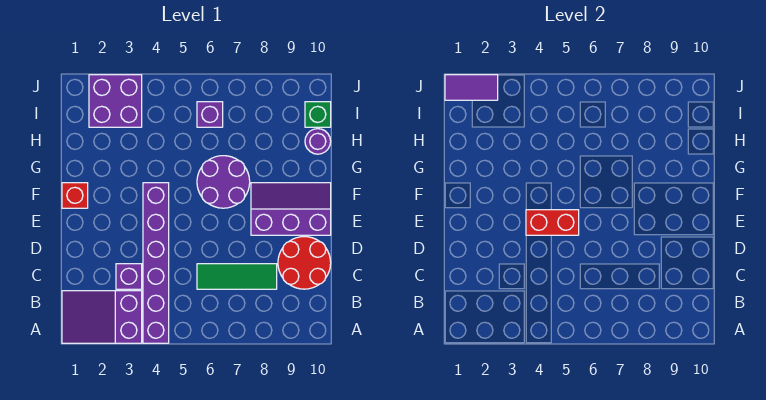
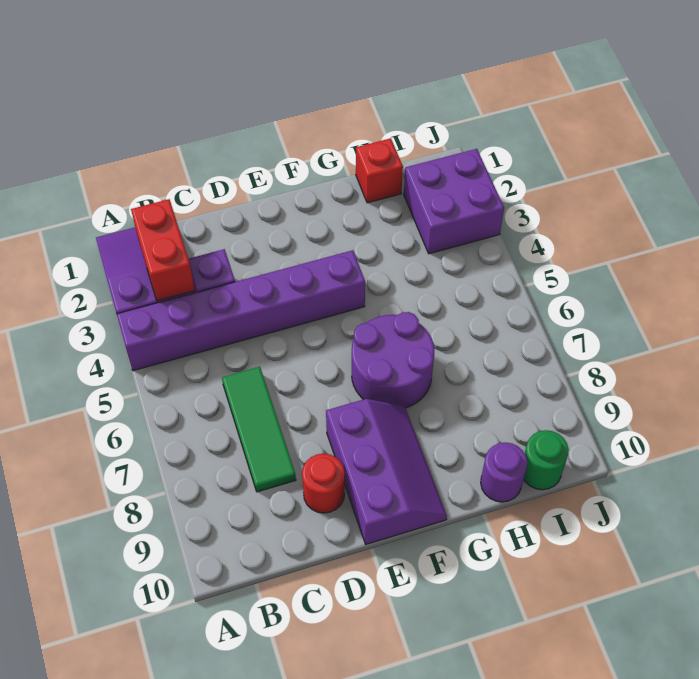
red 2x2 round brick [278,237,331,289] -> red 1x1 round brick [302,454,345,513]
red 1x2 brick [526,210,579,235] -> red 1x2 brick moved to [131,199,195,301]
red 1x1 brick [62,183,88,208] -> red 1x1 brick moved to [356,138,403,203]
purple 1x1 brick [197,102,223,127] -> none
green 1x1 brick [305,102,331,127] -> green 1x1 round brick [524,430,569,490]
purple 1x2 tile [445,75,498,100] -> none

